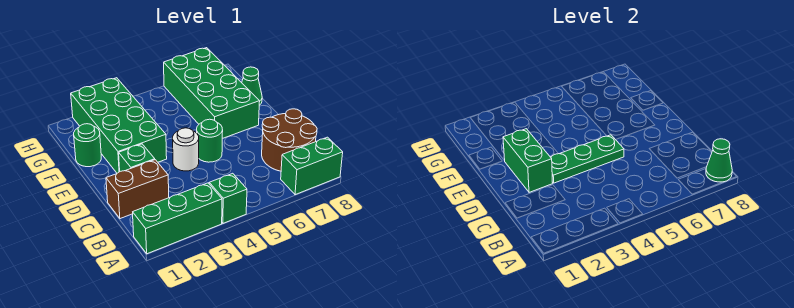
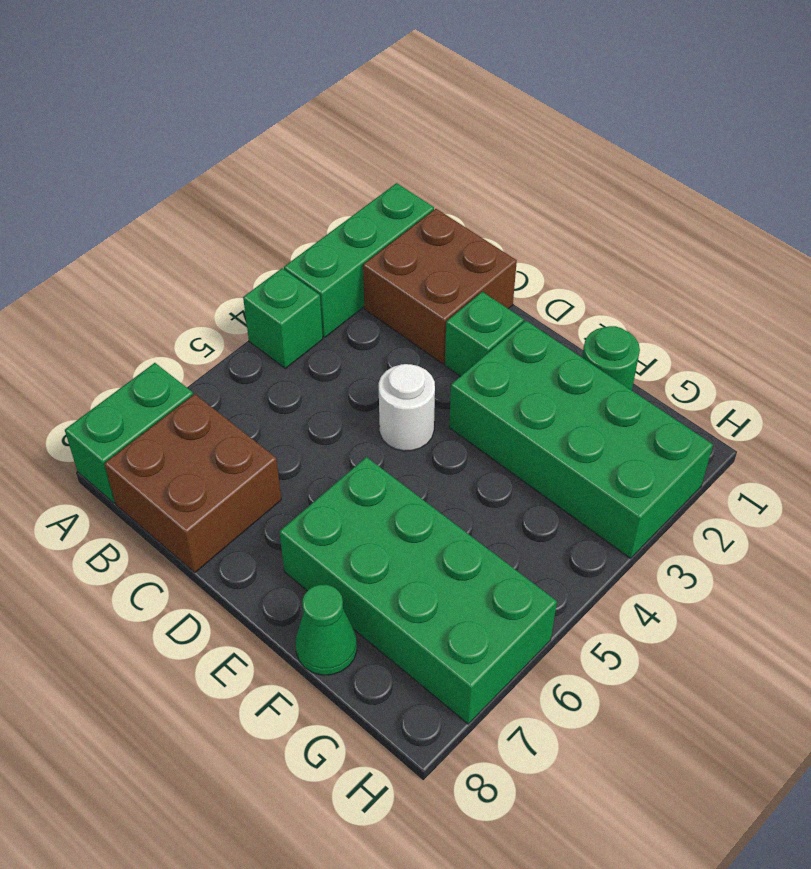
green 1x1 cone [706,139,732,182] -> none
brown 2x2 round brick [262,109,317,171] -> brown 2x2 brick [104,394,281,573]
brown 1x2 brick [106,160,169,219] -> brown 2x2 brick [363,209,517,364]
green 1x2 brick [503,129,553,192] -> none
green 1x3 plate [551,135,624,183] -> none
green 1x1 round brick [197,119,223,162] -> none

